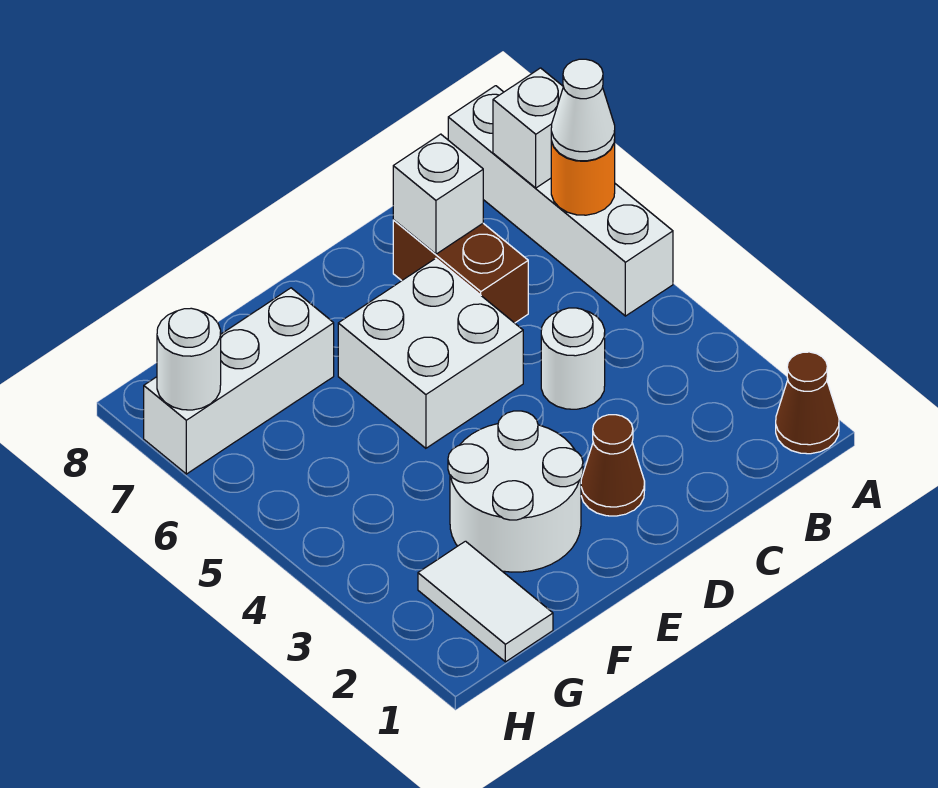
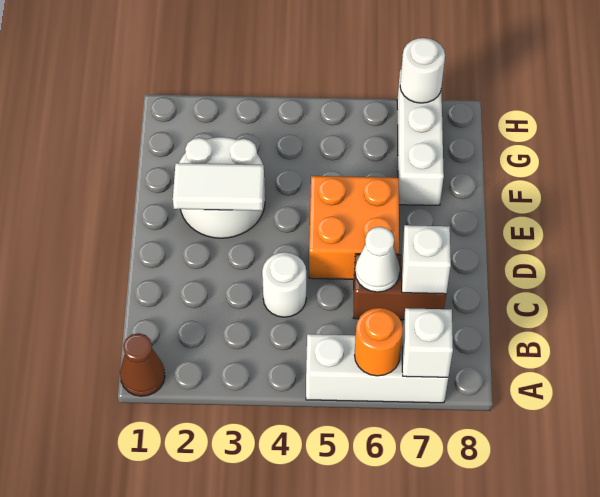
white 1x4 brick [448,86,673,316] -> white 1x3 brick [306,334,448,403]
white 1x1 cone [551,59,615,161] -> white 1x1 cone moved to [355,227,400,292]
brown 1x1 cone [581,415,645,516] -> none
white 2x2 brick [338,258,523,448] -> orange 2x2 brick [309,176,399,279]
white 1x2 tile [418,541,553,662] -> white 1x2 tile moved to [173,163,264,211]

